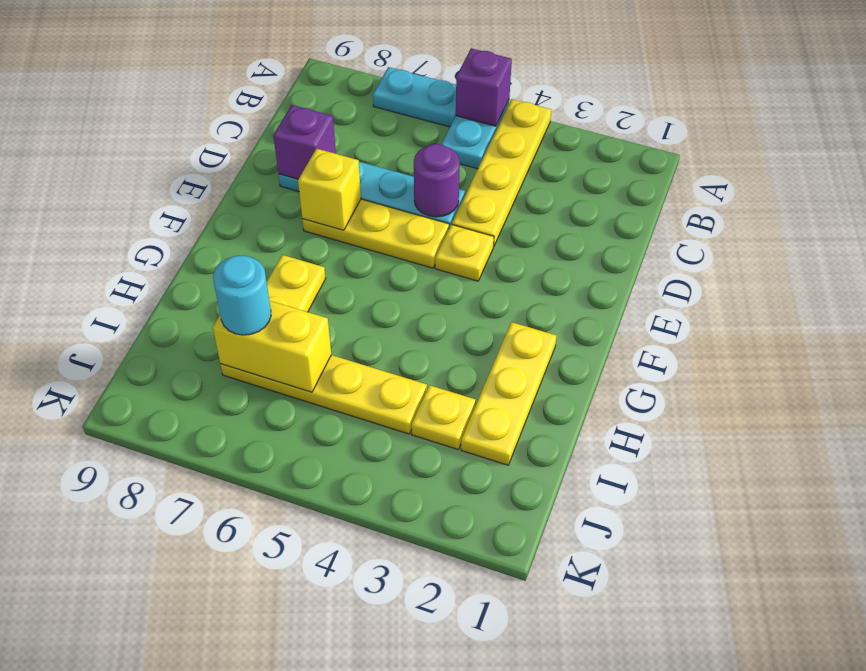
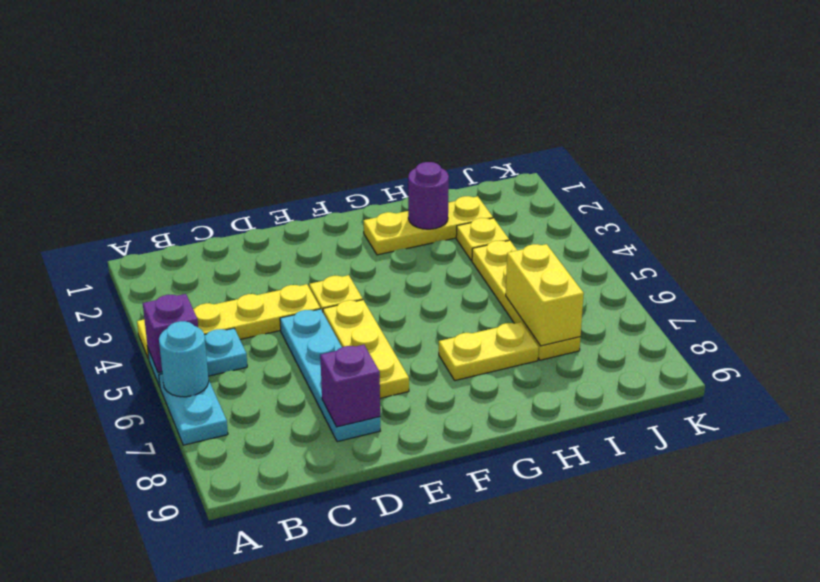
purple 1x1 round brick [414,144,460,217] -> purple 1x1 round brick moved to [408,162,449,229]
yellow 1x1 brick [298,149,361,230] -> none
cyan 1x1 round brick [213,256,271,335] -> cyan 1x1 round brick moved to [159,321,209,397]

